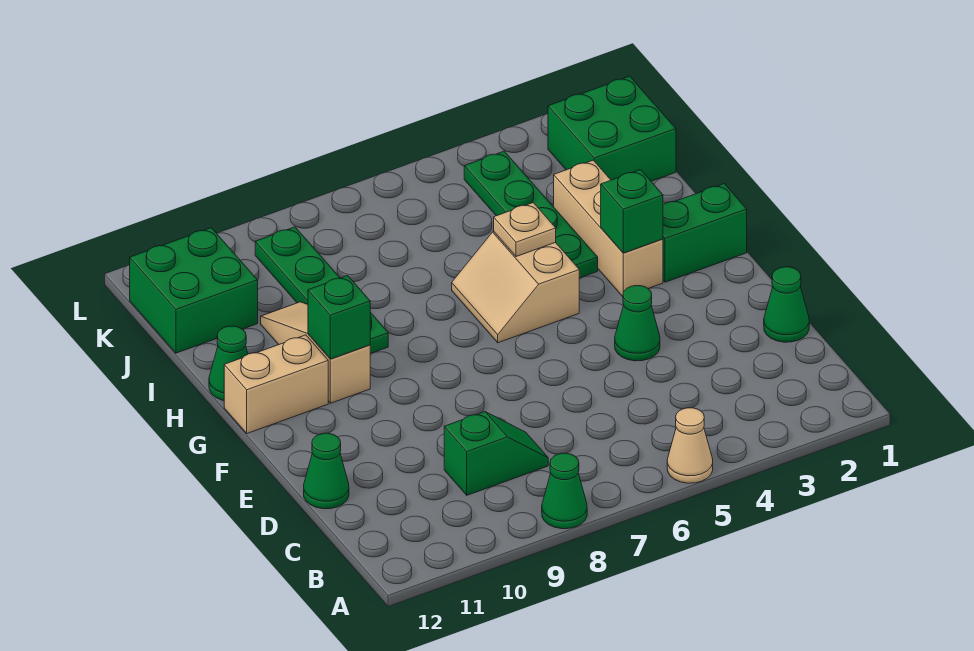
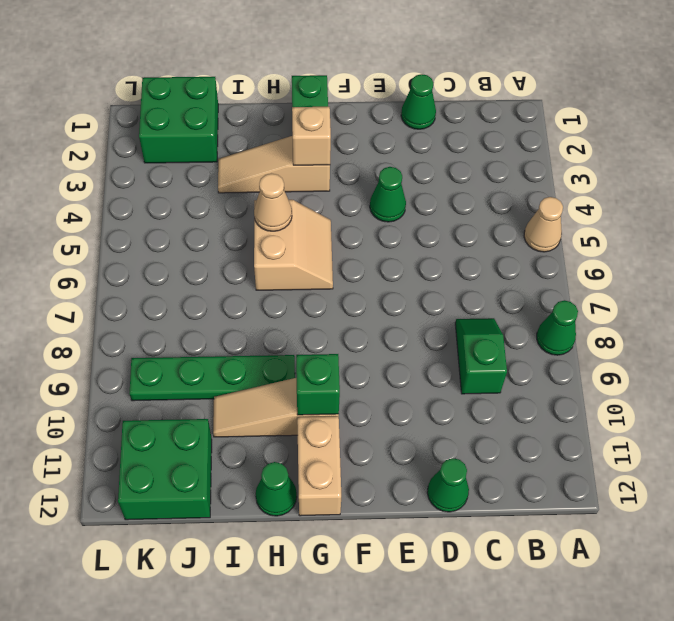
tan 1x3 brick [554,160,663,297] -> tan 1x3 slope [218,136,330,193]
green 1x1 brick [601,170,663,253] -> tan 1x1 brick [292,107,331,165]
tan 2x2 slope [452,232,579,343] -> tan 2x2 slope turned to [254,200,333,290]
green 1x4 plate [464,151,598,278] -> none
tan 1x1 plate [494,203,556,257] -> tan 1x1 cone [254,174,292,231]

